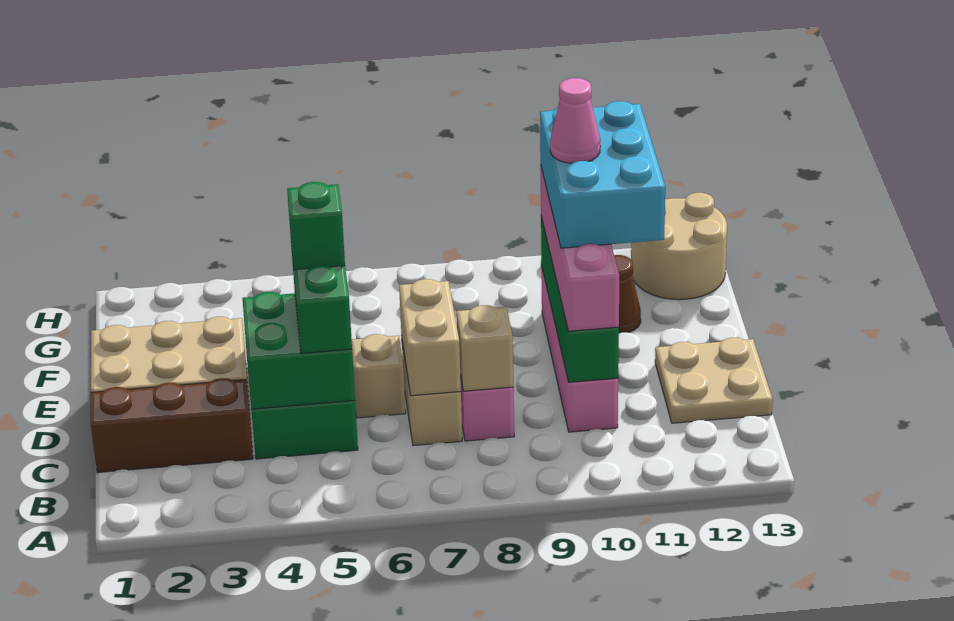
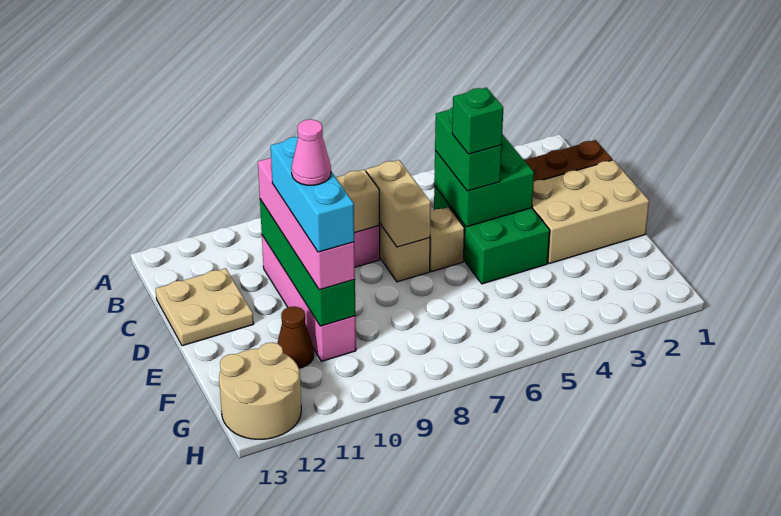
cyan 2x3 brick [540,101,665,248] -> cyan 1x3 brick [271,137,354,252]

